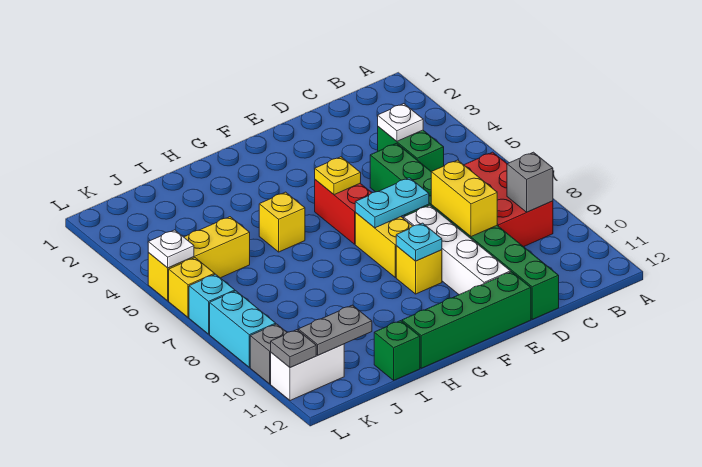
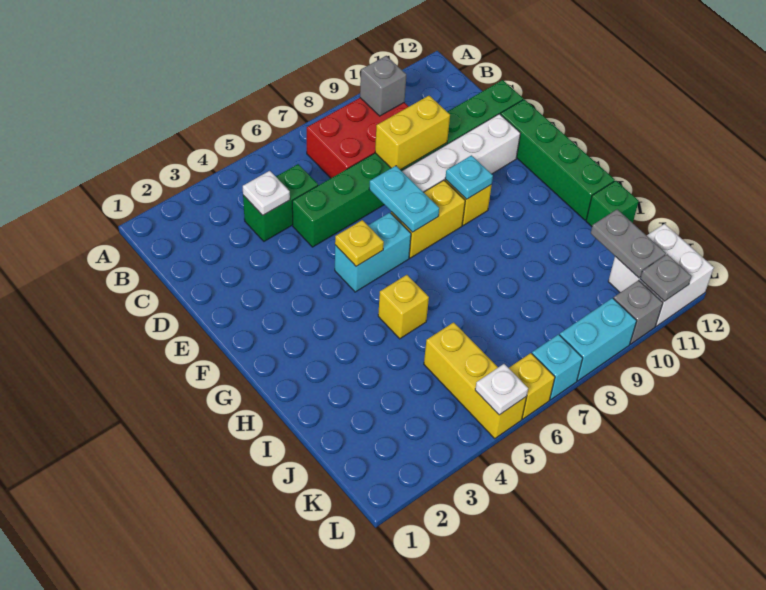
red 1x2 brick [315,180,372,244] -> cyan 1x2 brick [335,213,411,292]
white 1x2 brick [271,344,344,401] -> white 2x2 brick [608,224,714,326]

